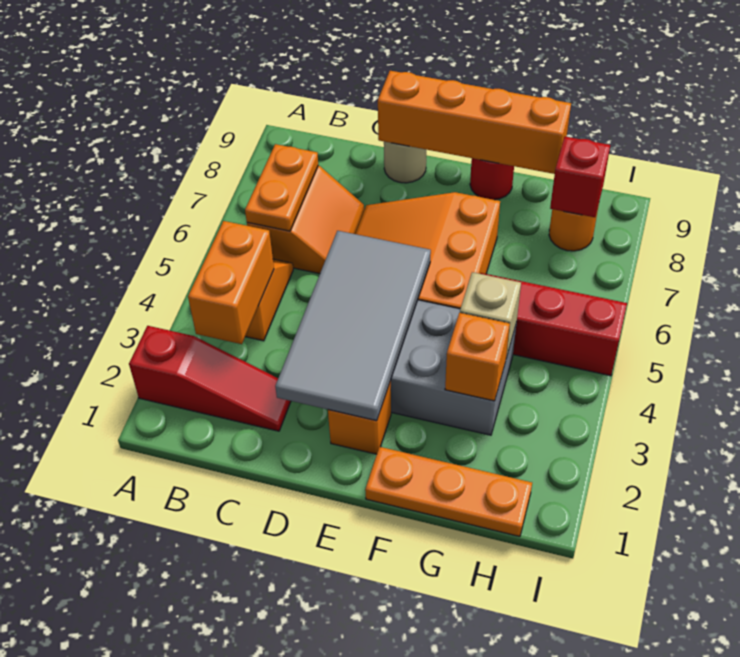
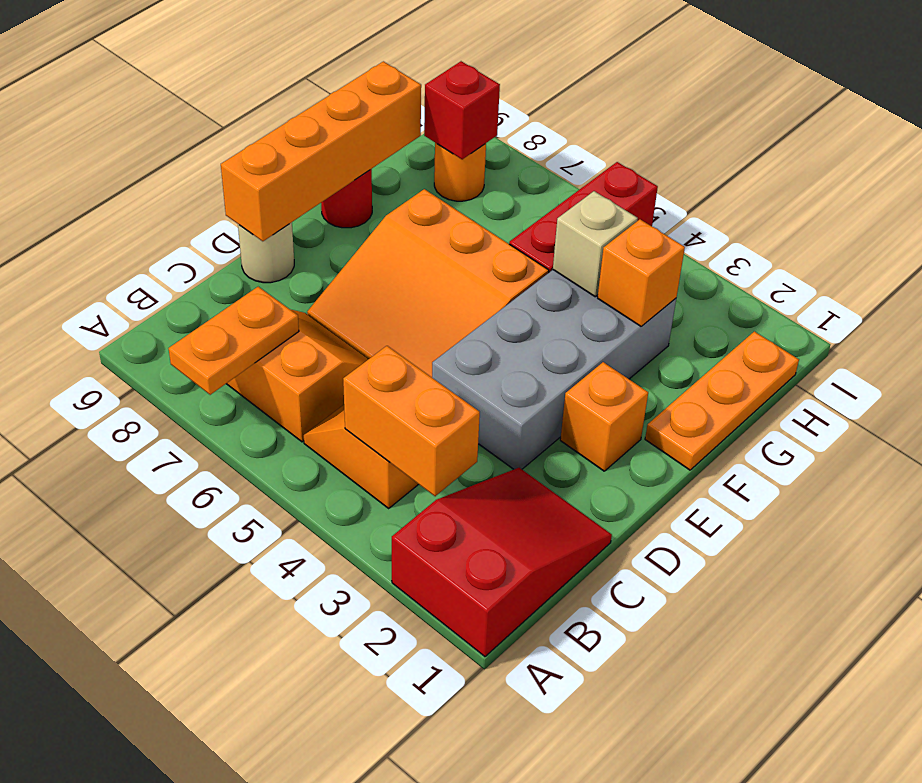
red 1x3 slope [129,326,291,431] -> red 2x3 slope [392,468,612,657]
orange 1x2 plate [245,144,318,231] -> orange 1x2 plate turned to [169,287,299,395]
grey 2x4 tile [275,231,431,421] -> none

